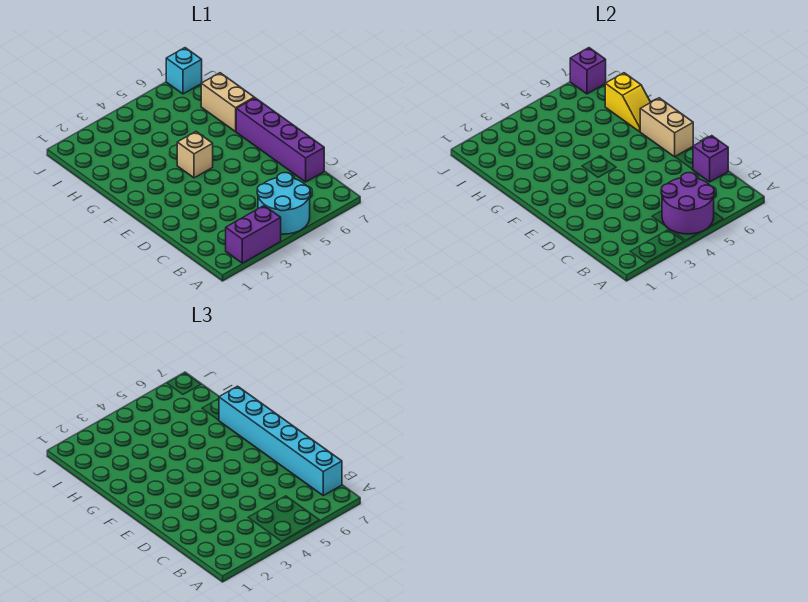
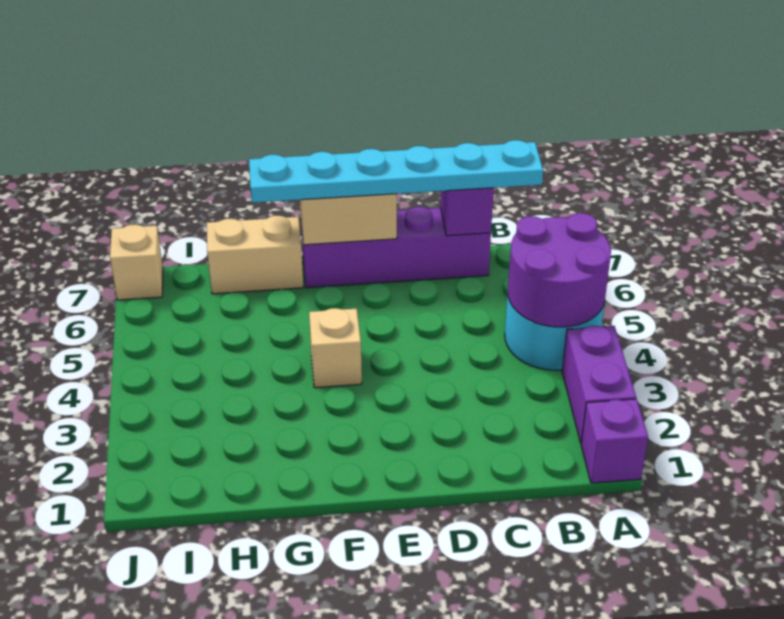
cyan 1x6 brick [219,386,342,495] -> cyan 1x6 plate [249,140,543,203]
yellow 1x2 slope [605,73,651,132] -> none
cyan 1x1 brick [166,48,202,94] -> tan 1x1 brick [110,224,163,300]
purple 1x1 brick [570,48,606,94] -> purple 1x1 brick moved to [581,399,648,483]

